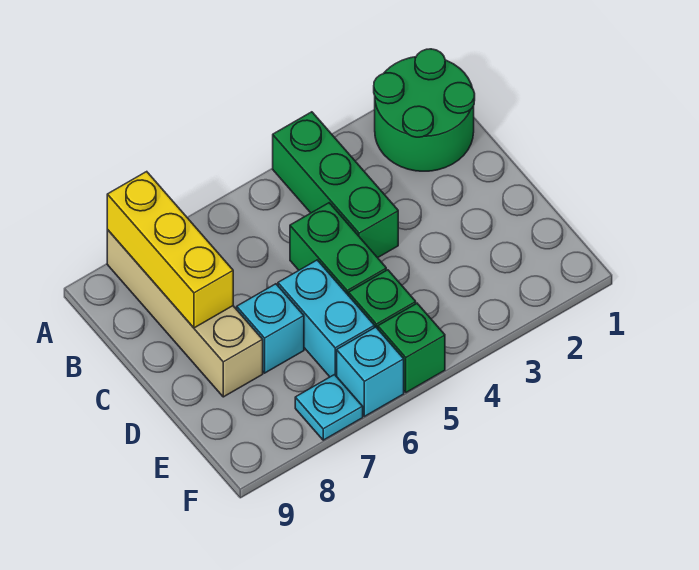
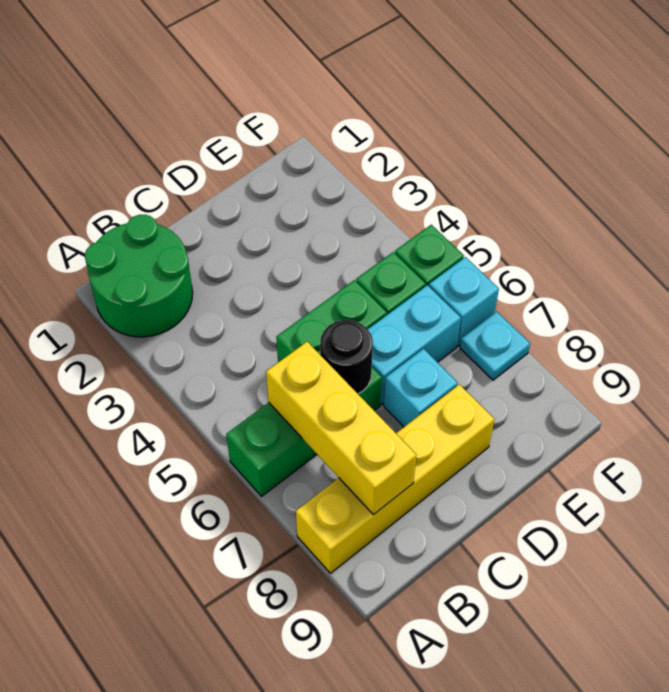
green 1x3 brick [273,112,398,258] -> green 1x3 brick moved to [226,367,382,496]
tan 1x4 brick [107,230,263,397] -> yellow 1x4 brick [296,384,494,573]
yellow 1x3 brick [107,172,233,328] -> yellow 1x3 brick turned to [266,342,416,515]
none -> black 1x1 round brick [320,320,373,394]

